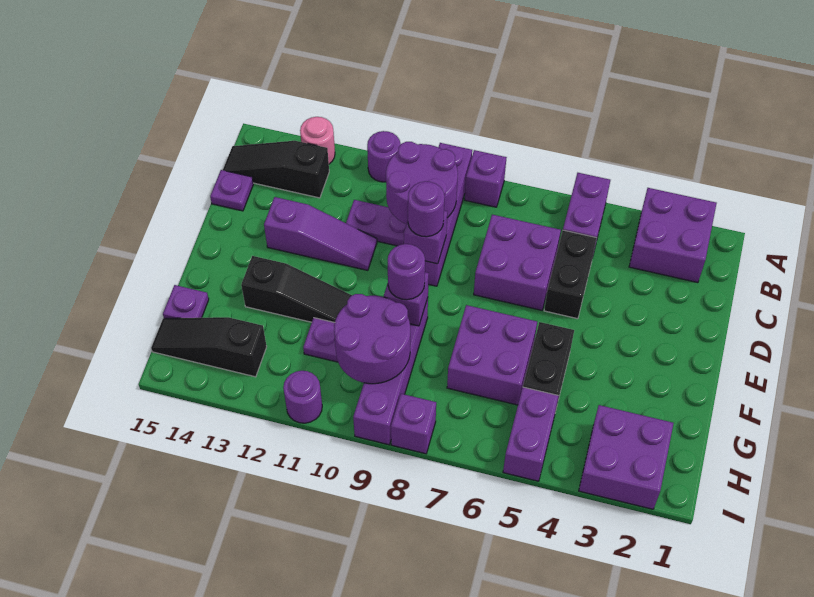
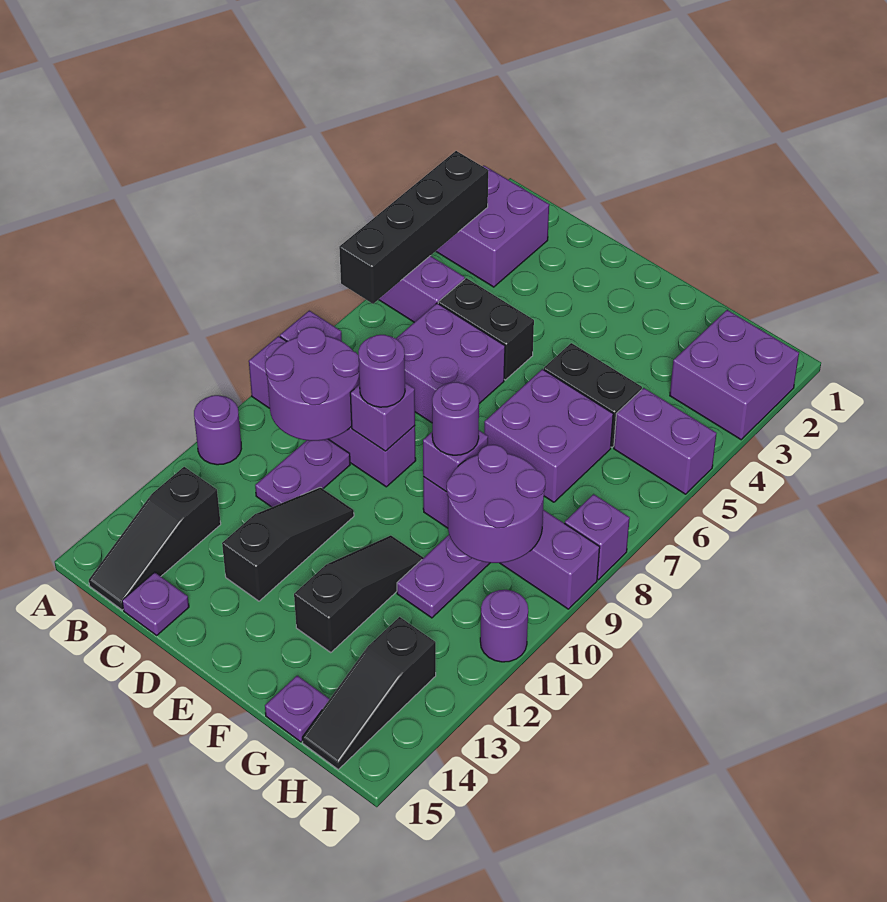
none -> black 1x4 brick [339,151,488,304]
pink 1x1 round brick [300,117,335,164] -> none
purple 1x3 slope [264,197,377,270] -> black 1x3 slope [222,487,354,601]

